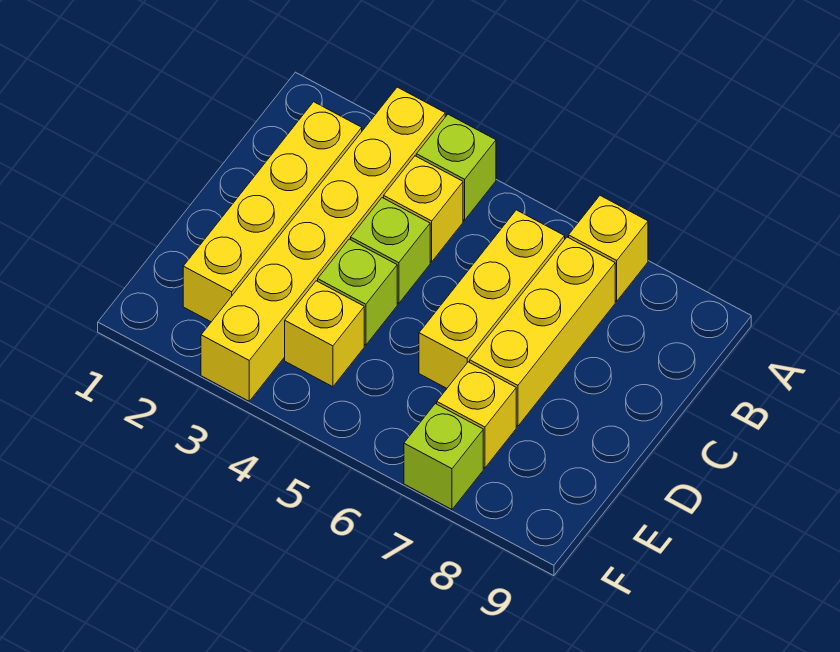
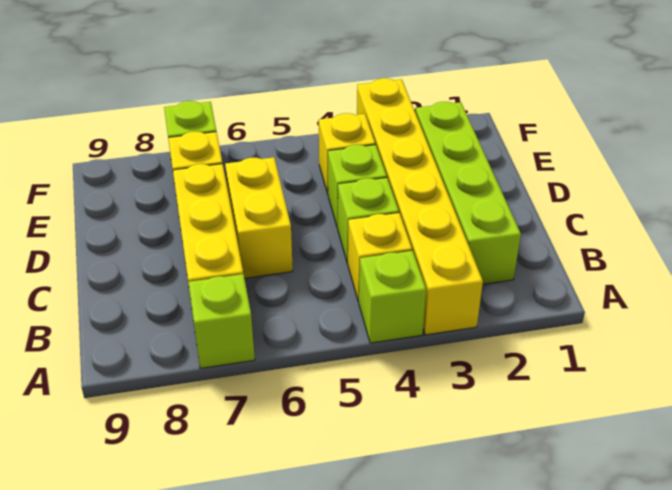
yellow 1x1 brick [569,196,648,301] -> lime 1x1 brick [188,274,255,368]
yellow 1x4 brick [183,102,362,322] -> lime 1x4 brick [415,102,521,284]
yellow 1x3 brick [419,210,565,388] -> yellow 1x2 brick [225,157,293,278]

